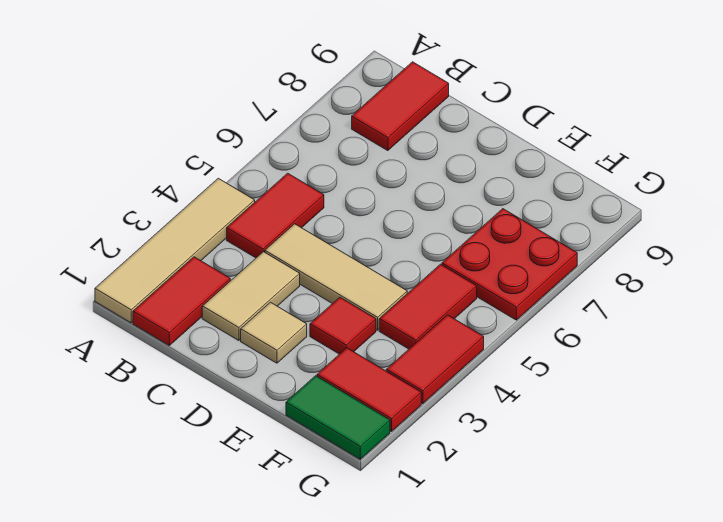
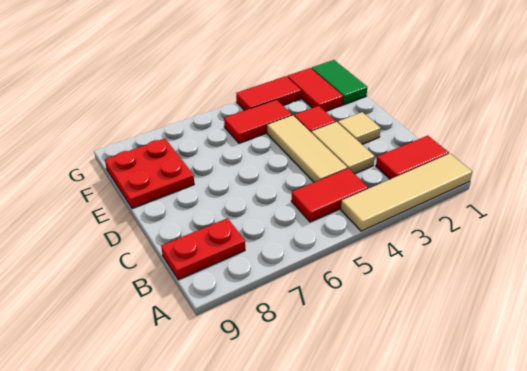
red 1x2 tile [352,62,449,151] -> red 1x2 plate [161,218,245,280]
tan 1x2 tile [202,252,300,341] -> tan 1x2 tile turned to [312,122,375,174]
red 2x2 plate [442,209,577,320] -> red 2x2 plate moved to [105,139,194,208]

